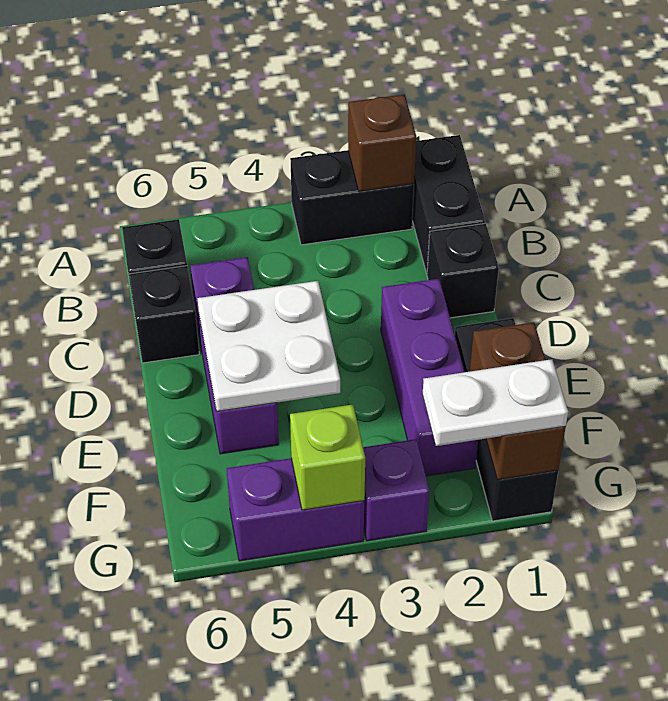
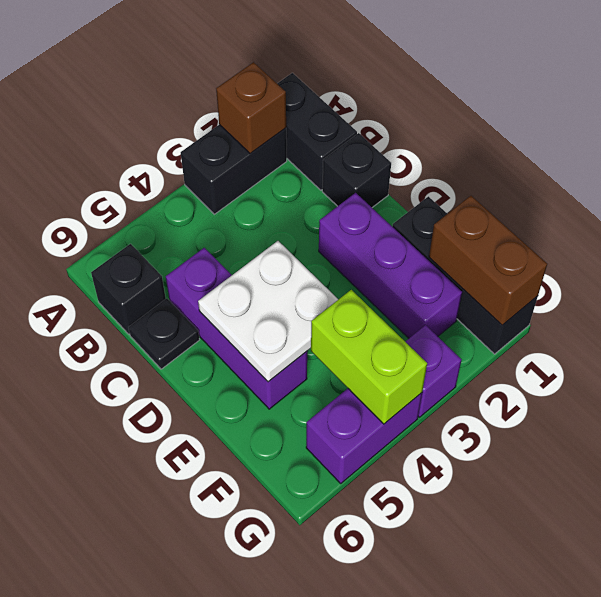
black 1x1 brick [129,266,199,363] -> black 1x1 plate [128,298,200,369]
white 1x2 plate [423,359,568,446] -> none
lime 1x1 brick [290,405,365,510] -> lime 1x2 brick [311,290,427,424]

